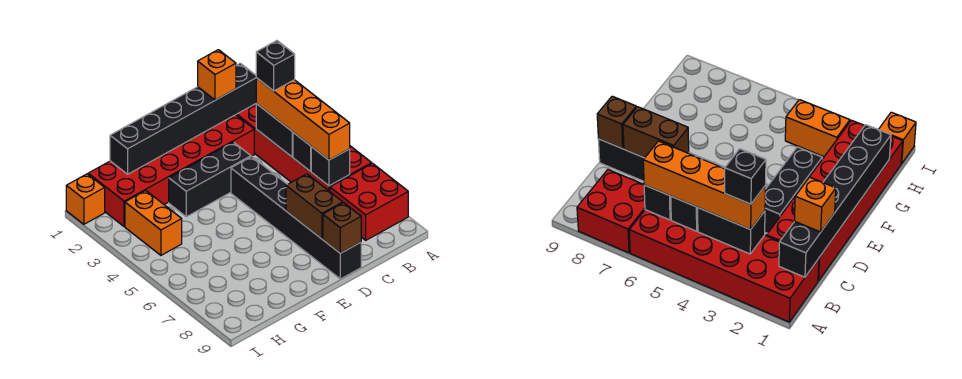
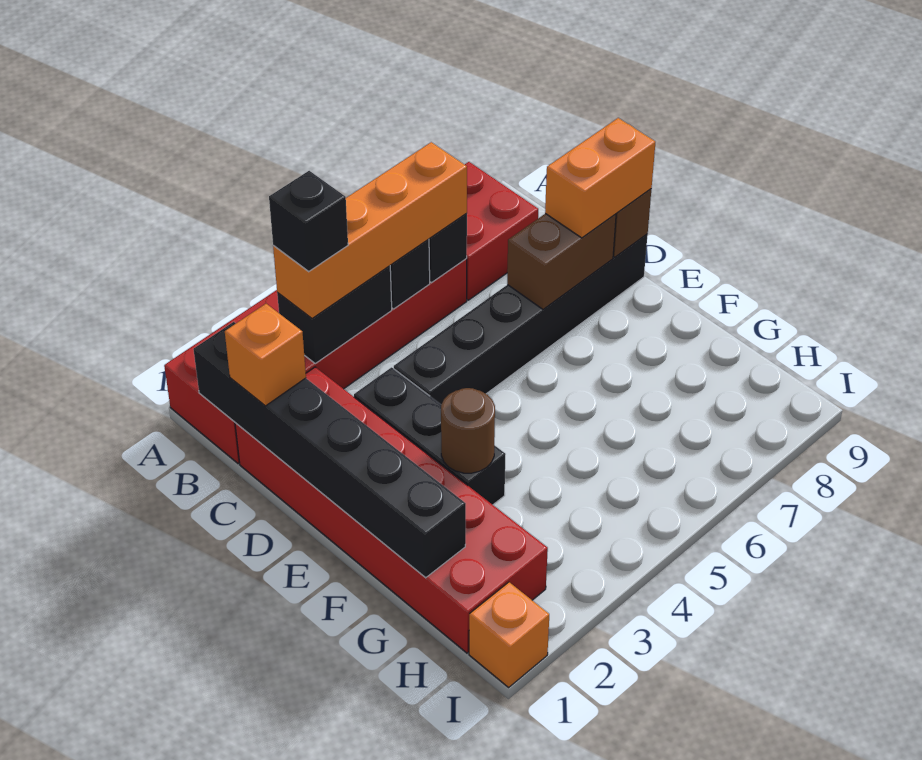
none -> brown 1x1 round brick [441,388,495,473]
orange 1x2 brick [125,191,182,255] -> orange 1x2 brick moved to [545,118,655,238]

